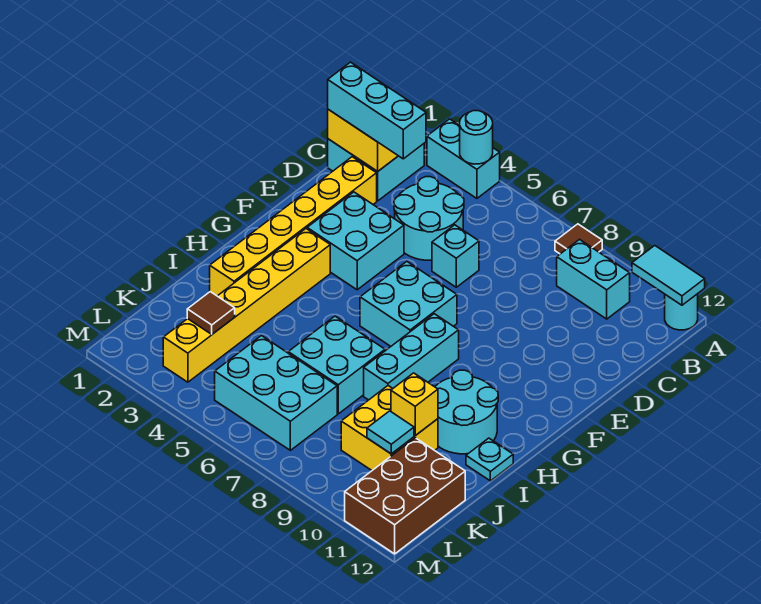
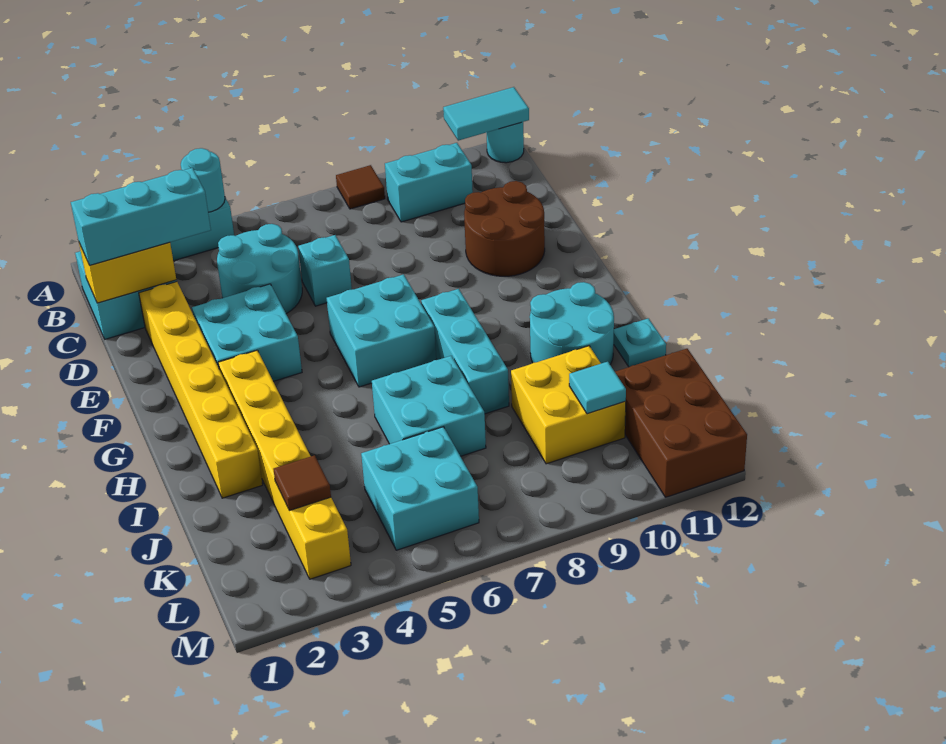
none -> brown 2x2 round brick [464,181,545,276]
yellow 1x1 brick [391,373,438,436] -> none
cyan 2x3 brick [215,336,337,450] -> cyan 2x2 brick [361,427,479,550]

